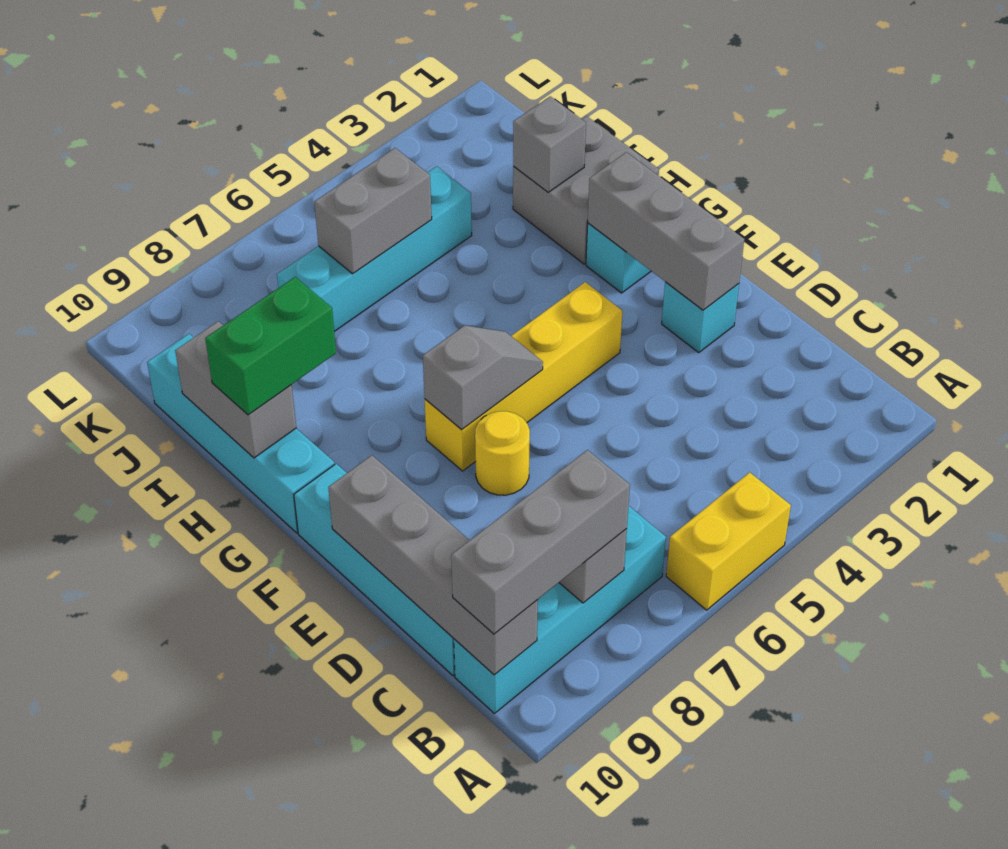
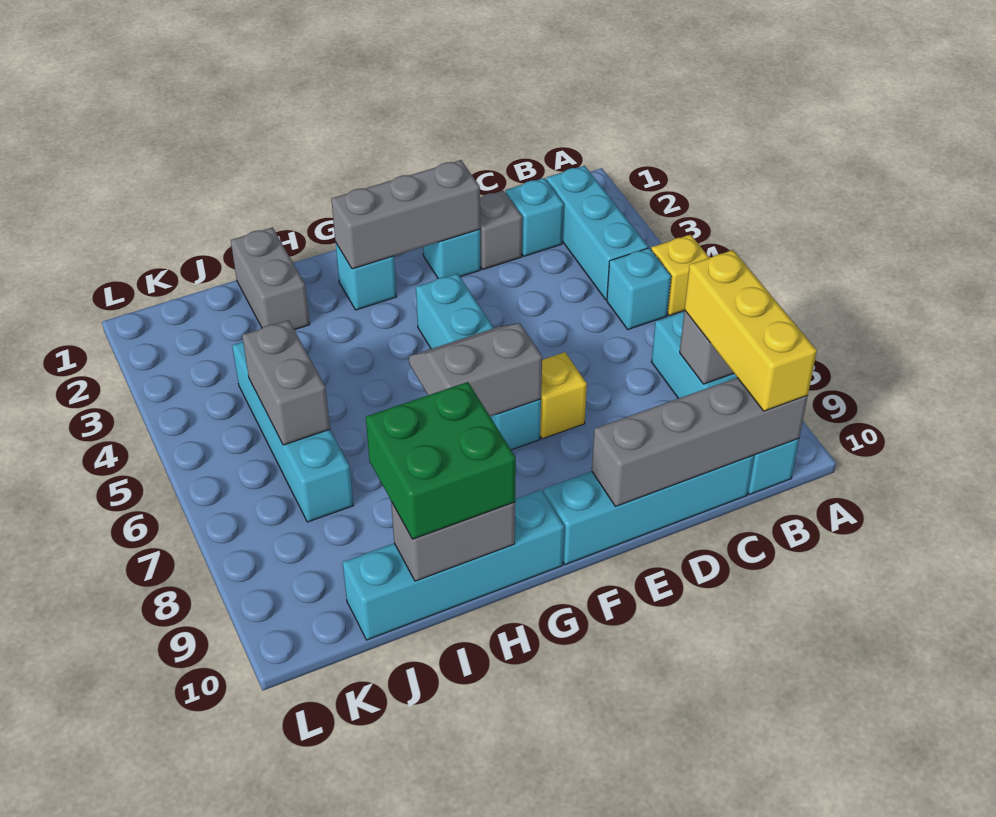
yellow 1x2 brick [666,472,791,610] -> yellow 1x1 brick [651,235,709,316]
none -> cyan 1x3 brick [546,166,648,300]
none -> cyan 1x1 brick [607,248,671,330]
grey 1x3 brick [451,450,630,634] -> yellow 1x3 brick [684,250,817,411]
none -> cyan 1x1 brick [506,178,564,256]
yellow 1x1 round brick [475,411,530,495] -> yellow 1x1 brick [540,352,587,439]
yellow 1x4 brick [425,282,622,471] -> cyan 1x4 brick [416,274,541,450]
grey 1x2 slope [423,325,543,429] -> grey 2x2 slope [409,323,542,416]
grey 2x2 brick [513,116,659,264] -> grey 1x2 brick [231,228,310,330]
green 1x2 brick [205,277,336,415] -> green 2x2 brick [366,382,516,539]
grey 1x1 brick [513,96,586,192] -> grey 1x1 brick moved to [480,191,522,269]

